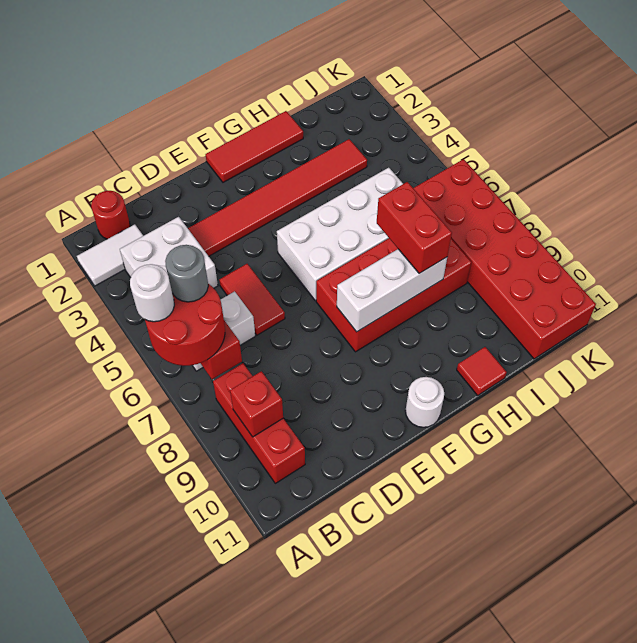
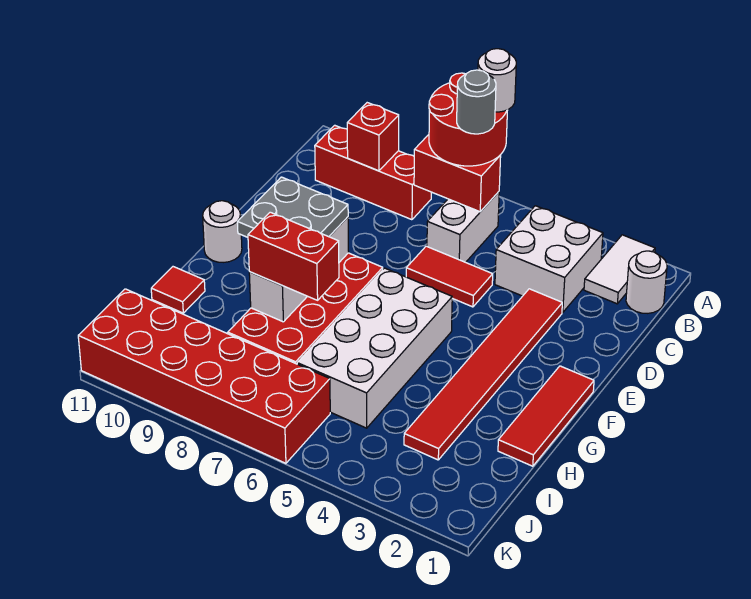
red 1x1 round brick [91,191,130,239] -> white 1x1 round brick [626,251,667,313]
none -> grey 2x2 plate [237,177,348,237]

